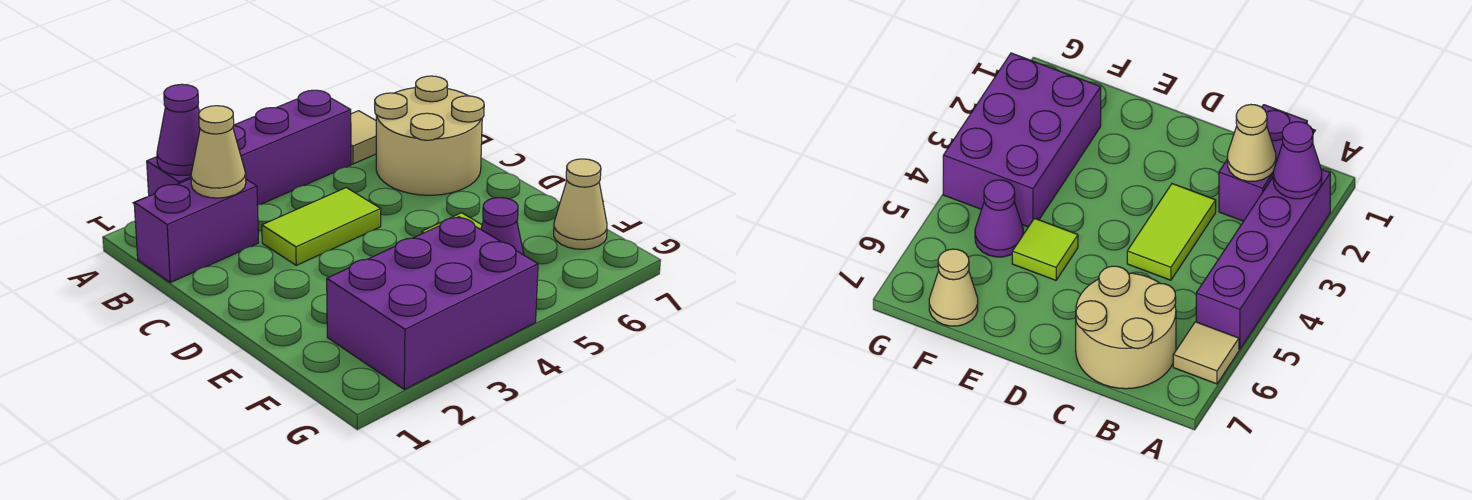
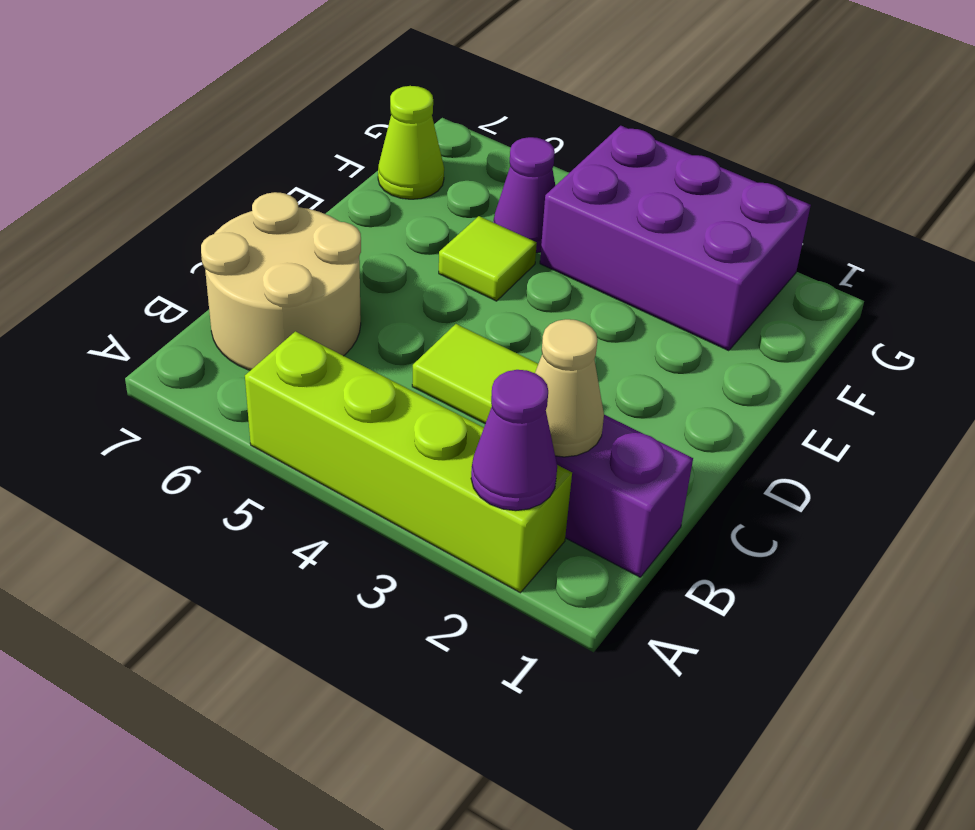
purple 1x4 brick [147,90,351,205] -> lime 1x4 brick [245,331,572,593]
tan 1x1 tile [351,111,376,164] -> none
tan 1x1 cone [554,159,607,249] -> lime 1x1 cone [378,86,444,199]

